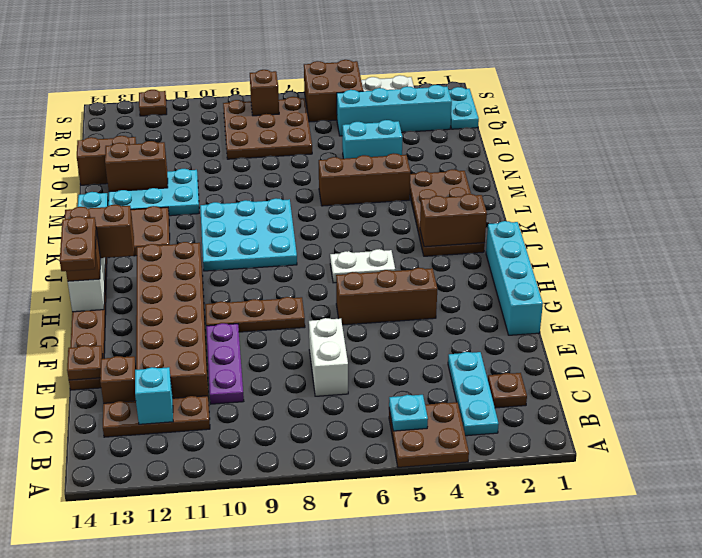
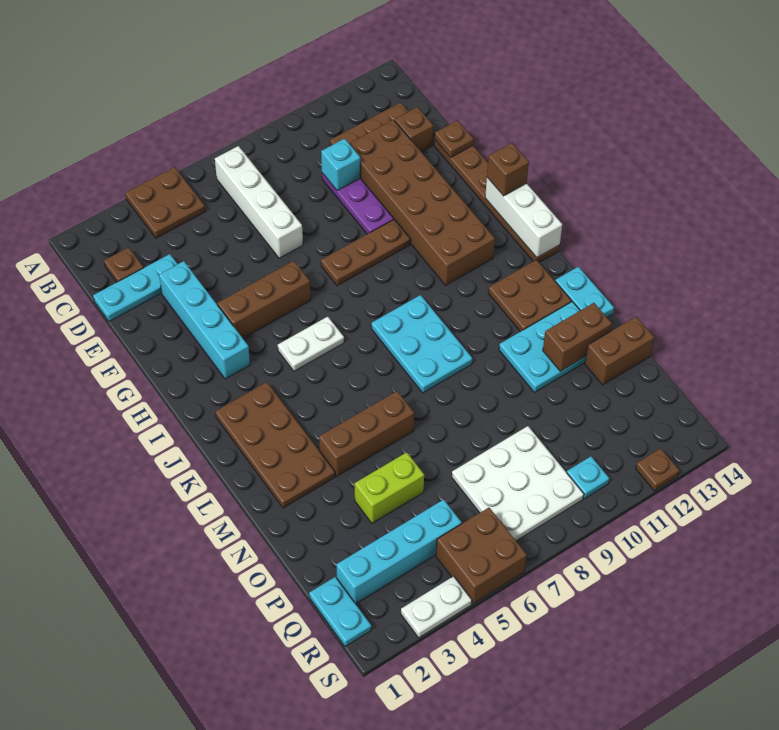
cyan 1x3 plate [448,352,499,436] -> cyan 1x3 plate turned to [93,254,177,321]
cyan 1x1 plate [389,395,428,431] -> cyan 1x1 plate moved to [567,456,609,499]
cyan 1x1 brick [135,367,173,424] -> cyan 1x1 brick moved to [321,139,360,190]
white 1x2 brick [309,318,348,396] -> white 1x4 brick [215,146,303,258]
cyan 1x4 brick [486,221,543,335] -> cyan 1x4 brick moved to [159,261,250,379]
brown 1x2 plate [60,216,96,271] -> none
brown 1x2 brick [65,205,134,258] -> none
brown 1x2 brick [420,194,487,247] -> none
cyan 3x3 plate [200,198,297,271] -> cyan 2x3 plate [371,295,472,393]
cyan 1x2 brick [342,120,403,159] -> lime 1x2 brick [355,452,424,523]
brown 3x3 plate [223,97,312,159] -> white 3x3 plate [452,426,584,541]
brown 1x1 brick [250,70,279,116] -> none

